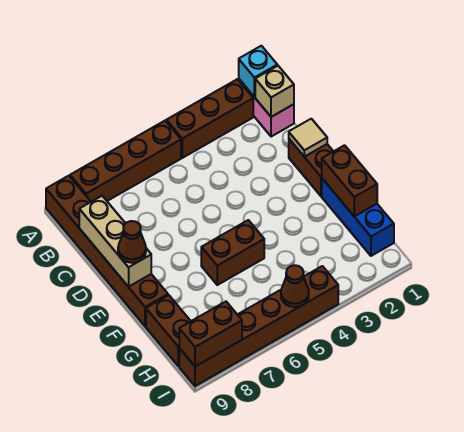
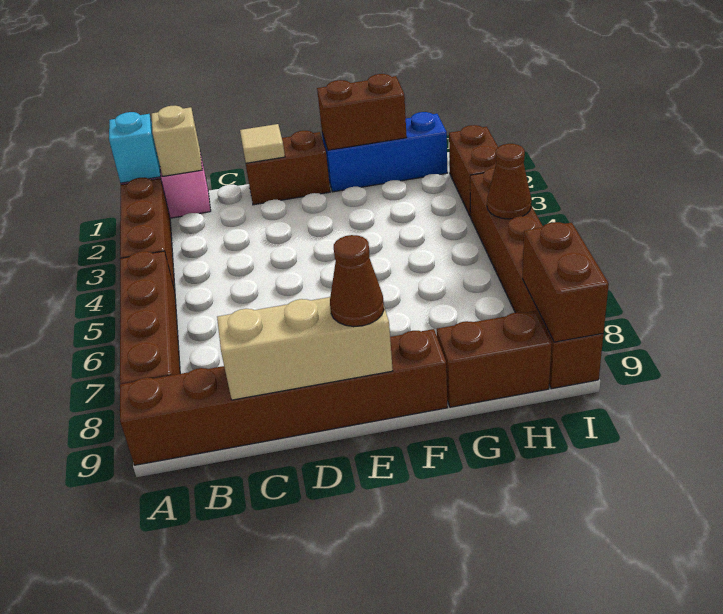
brown 1x2 brick [201,220,264,285] -> brown 1x2 brick moved to [449,125,498,217]

